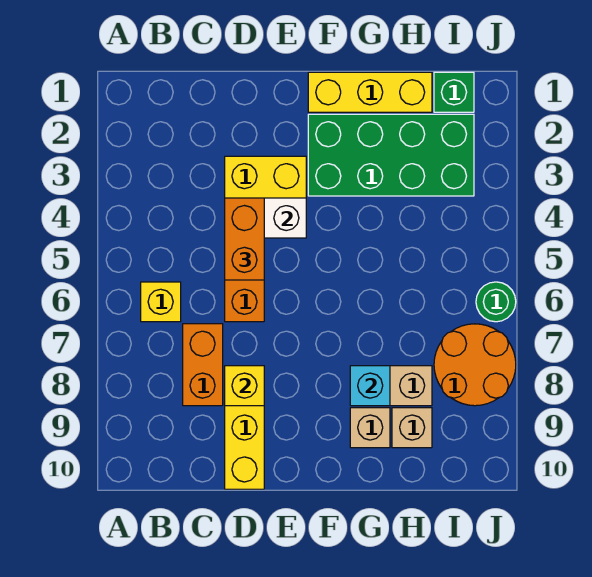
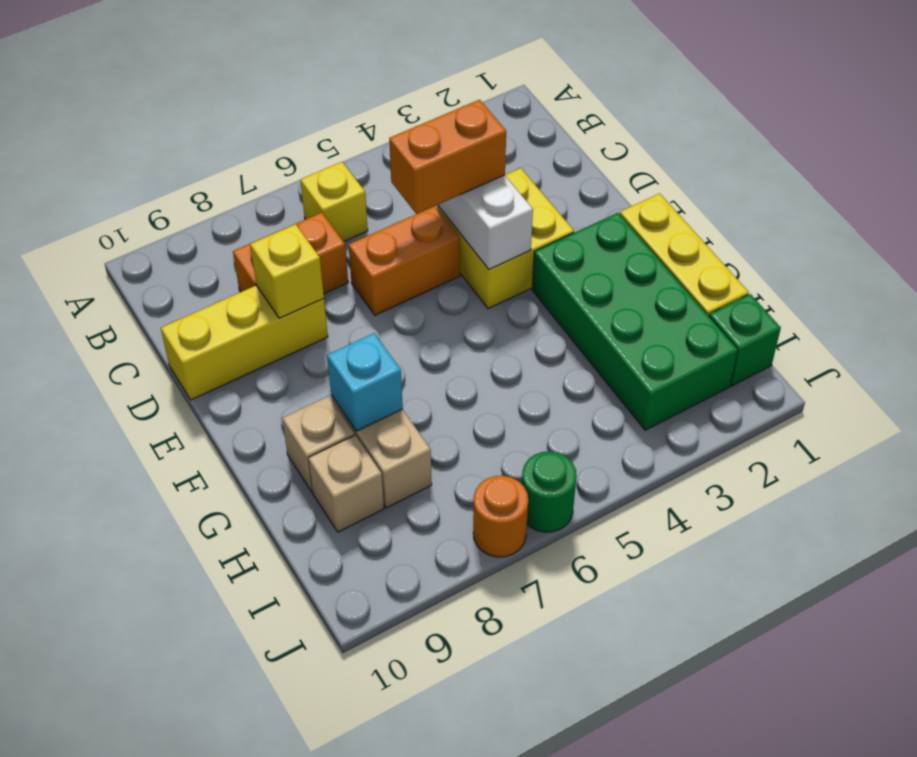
orange 2x2 round brick [434,324,516,406] -> orange 1x1 round brick [473,476,528,557]

